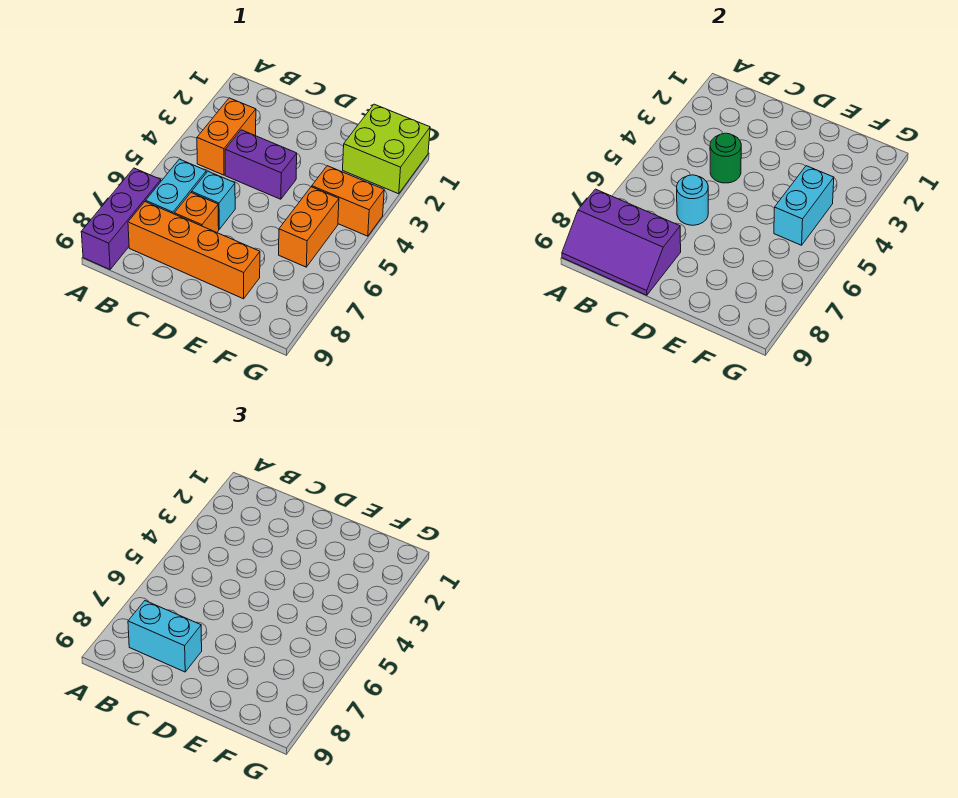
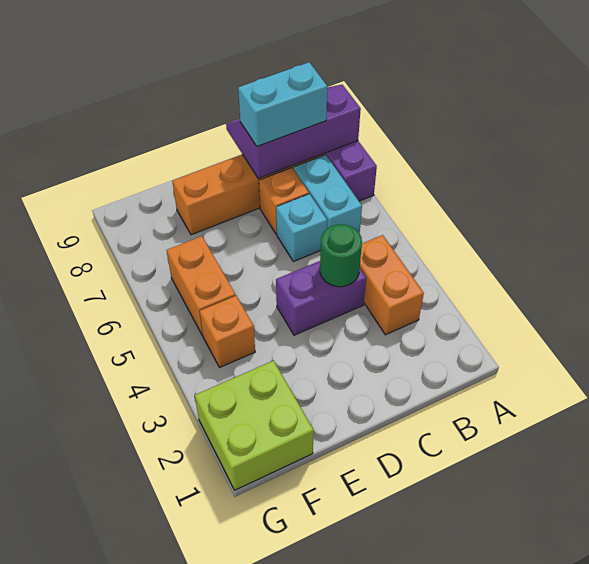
cyan 1x1 round brick [677,175,708,225] -> none
orange 1x2 brick [312,166,384,236] -> orange 1x1 brick [200,296,255,367]
cyan 1x2 brick [774,166,834,245] -> none

